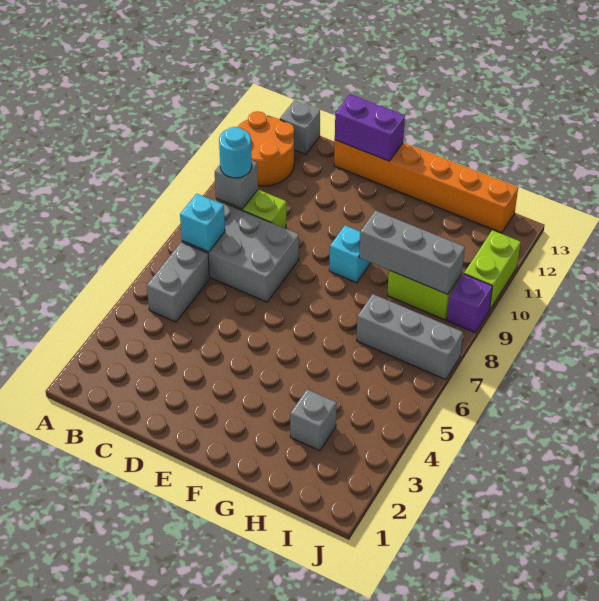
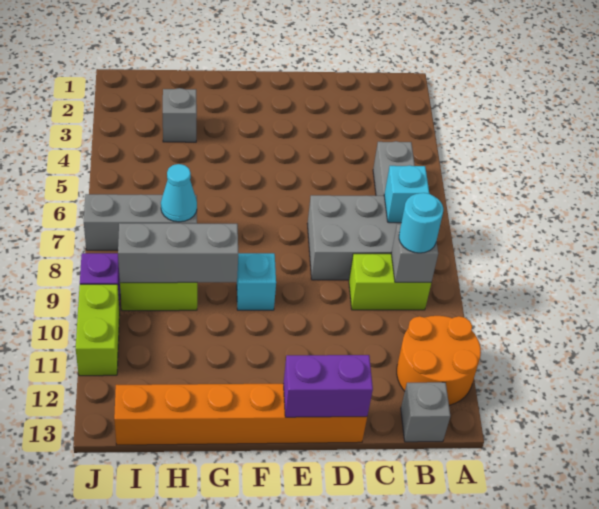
none -> cyan 1x1 cone [161,164,197,222]

